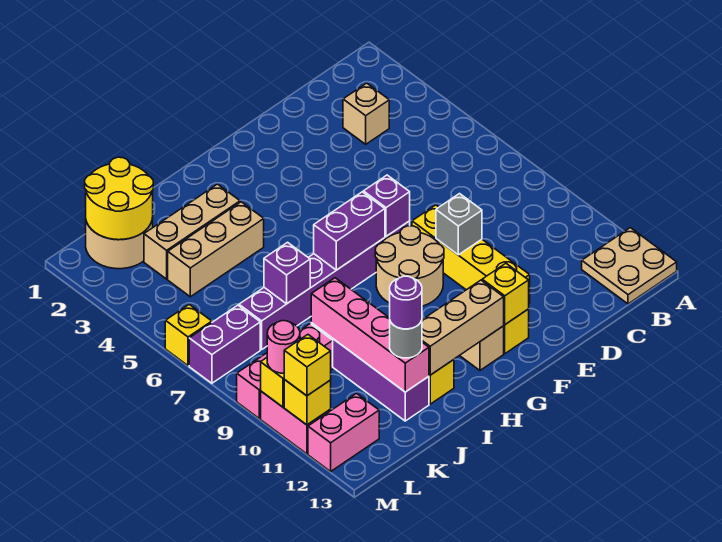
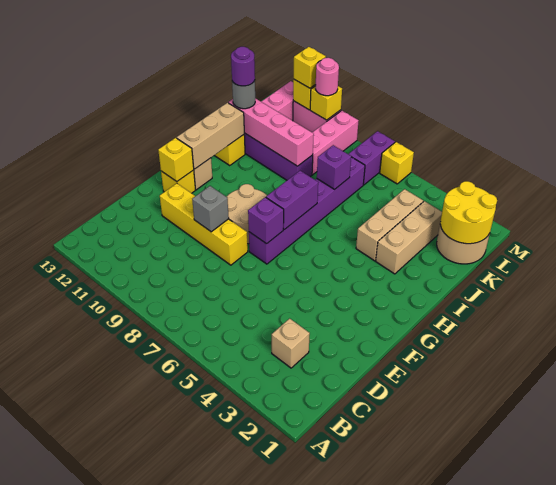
tan 2x2 plate [582,228,677,304] -> none

